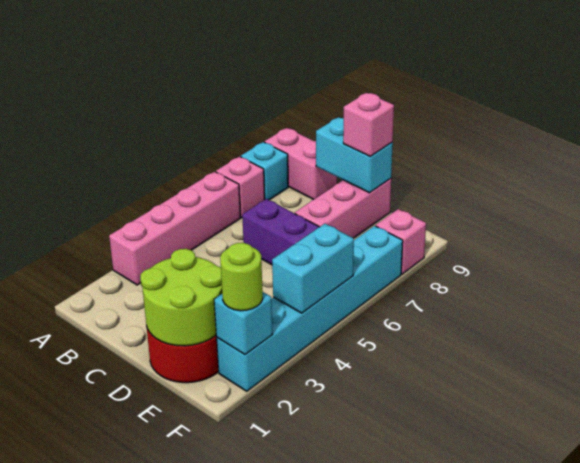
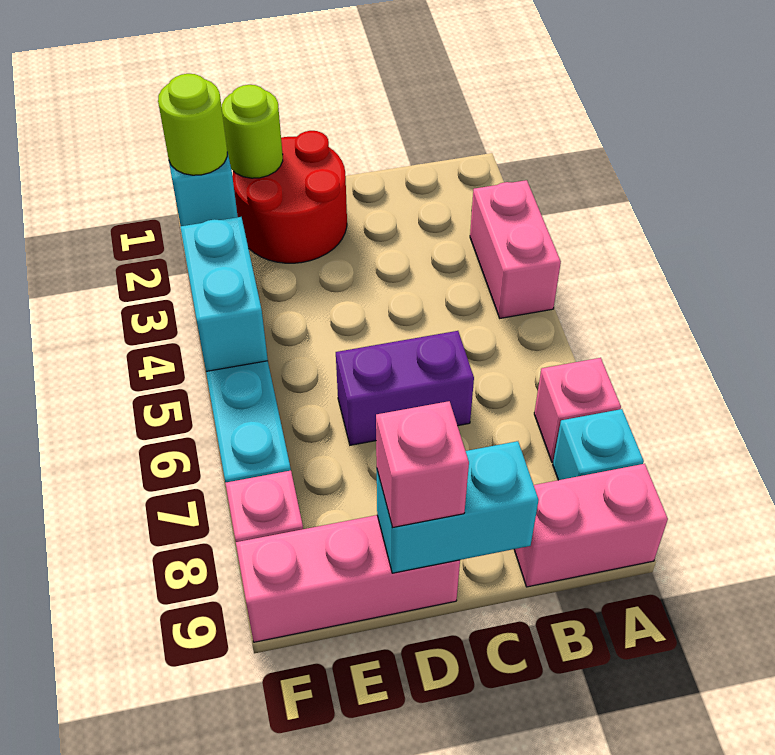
pink 1x4 brick [109,172,241,285] -> pink 1x2 brick [470,180,561,318]
lime 2x2 round brick [140,249,222,346] -> lime 1x1 round brick [222,85,283,178]
pink 1x3 brick [295,179,391,238] -> pink 1x3 brick turned to [236,515,460,642]

